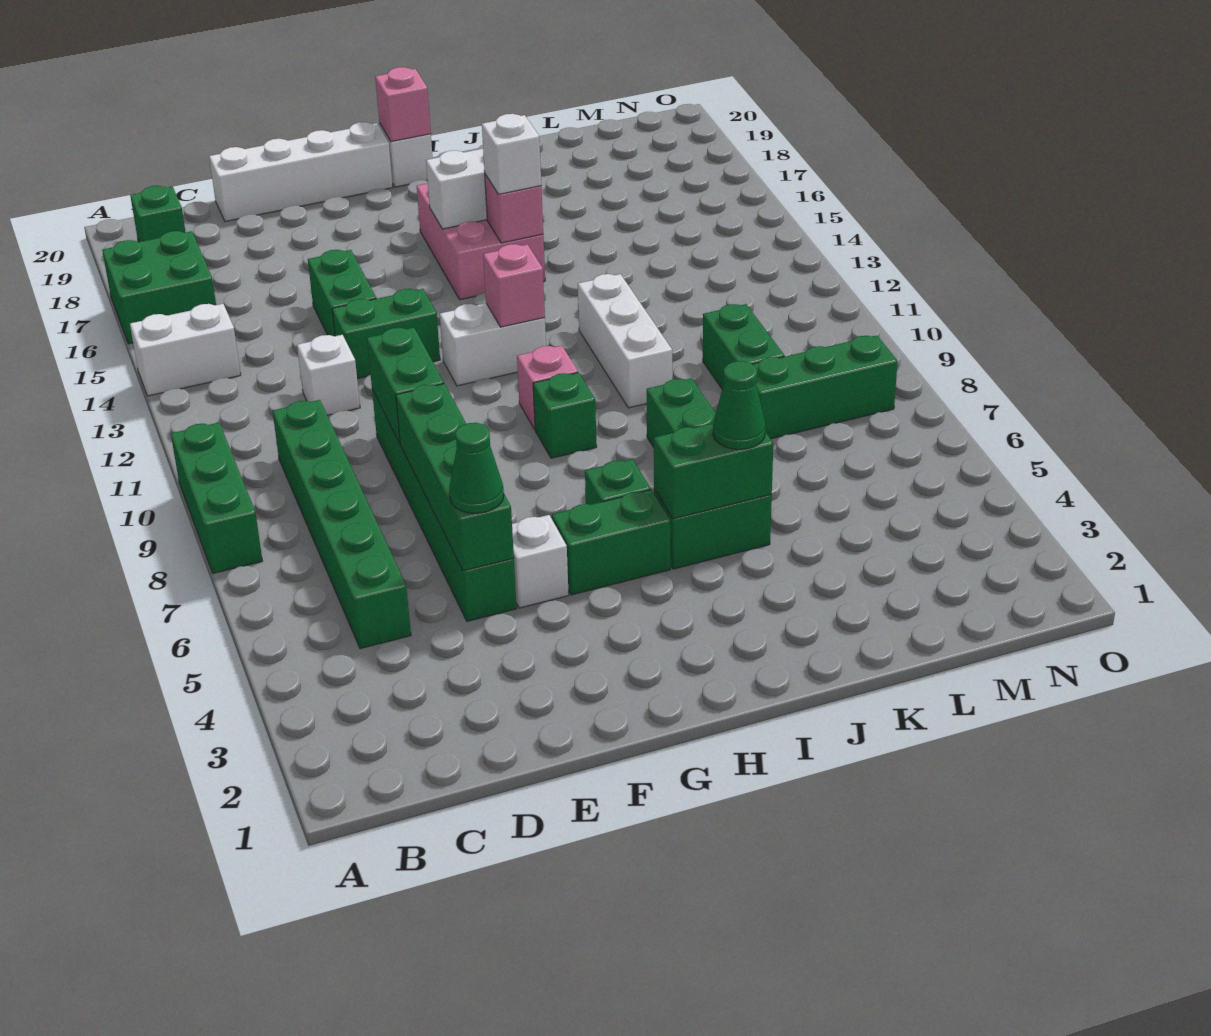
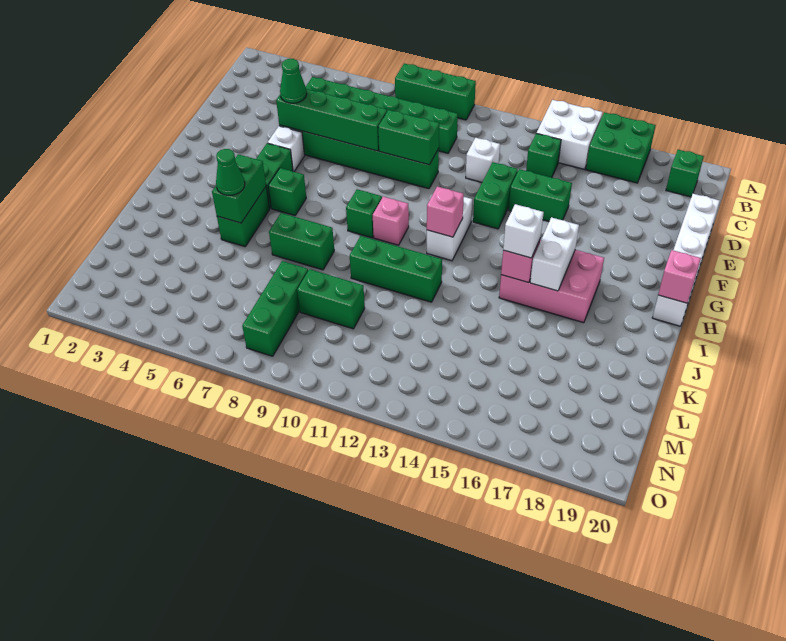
white 1x2 brick [130,304,241,396] -> white 2x2 brick [537,100,603,169]
none -> green 1x1 brick [526,133,561,178]
white 1x3 brick [578,274,672,408] -> green 1x3 brick [350,236,442,302]

